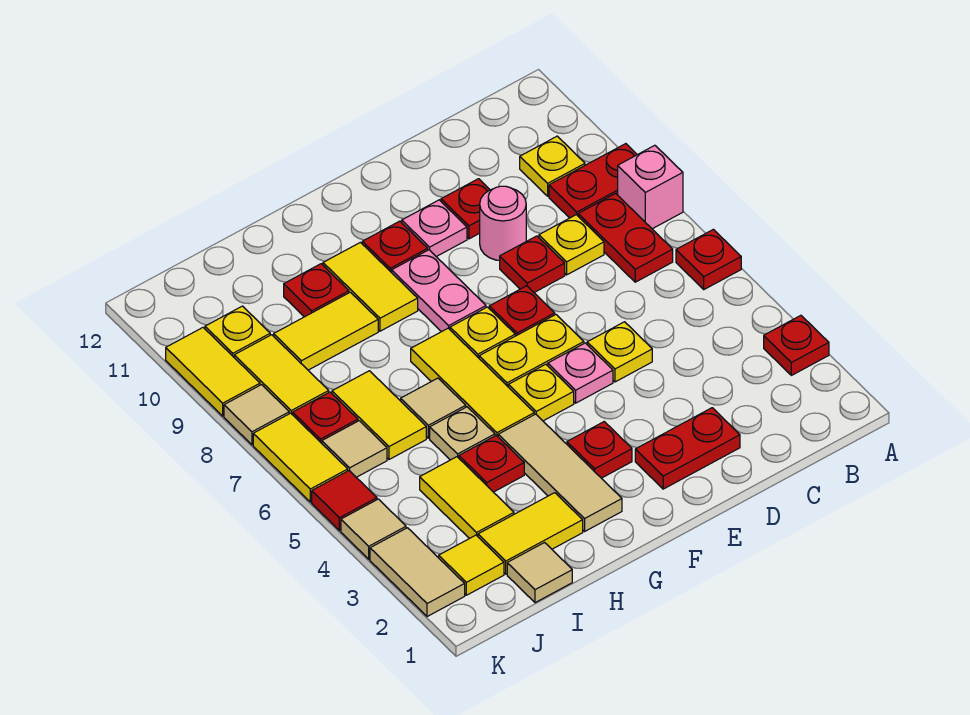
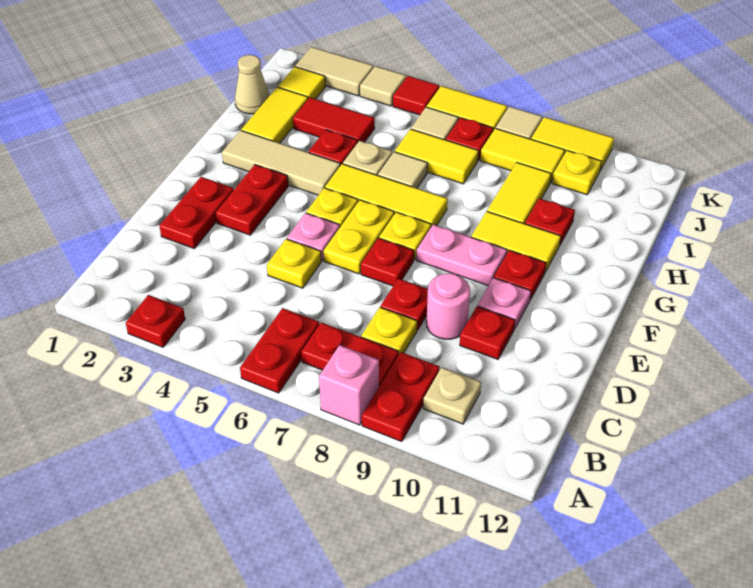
red 1x1 plate [676,229,741,289] -> red 1x2 plate [240,308,319,393]
yellow 1x1 plate [520,136,585,196] -> tan 1x1 plate [423,367,481,424]
red 1x1 plate [567,422,632,478] -> red 1x2 plate [216,165,288,235]
tan 1x1 tile [507,543,572,603] -> tan 1x1 cone [235,55,270,114]
yellow 1x2 tile [420,457,514,539] -> red 1x2 tile [293,97,375,142]

